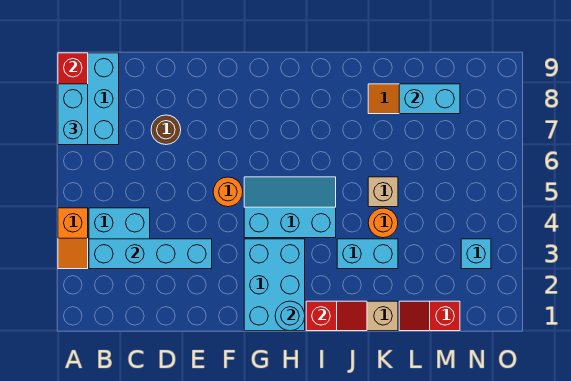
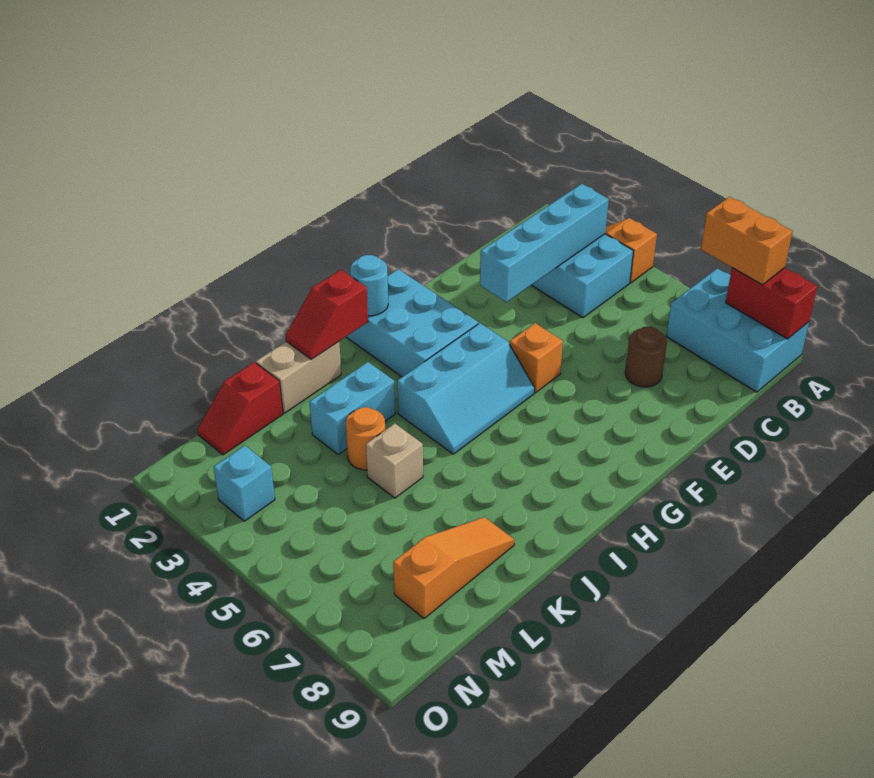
cyan 1x2 brick [58,84,88,145] -> orange 1x2 brick [701,197,793,285]
orange 1x1 round brick [213,177,243,207] -> orange 1x1 brick [510,323,563,393]
red 1x2 slope [399,301,460,331] -> red 1x2 slope turned to [198,362,283,455]
cyan 1x2 brick [399,84,460,114] -> none

